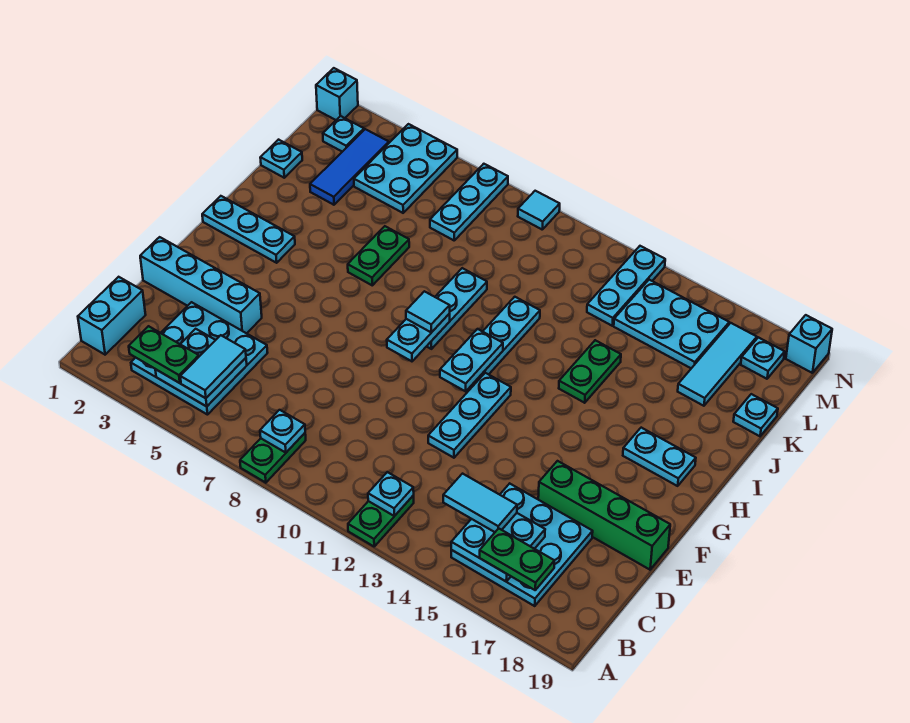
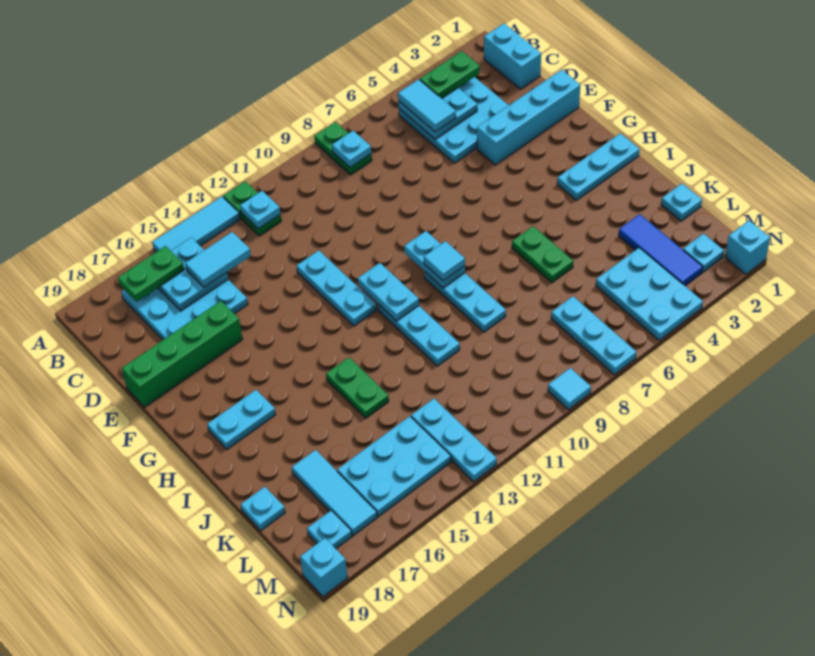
none -> cyan 1x3 tile [152,196,240,252]

